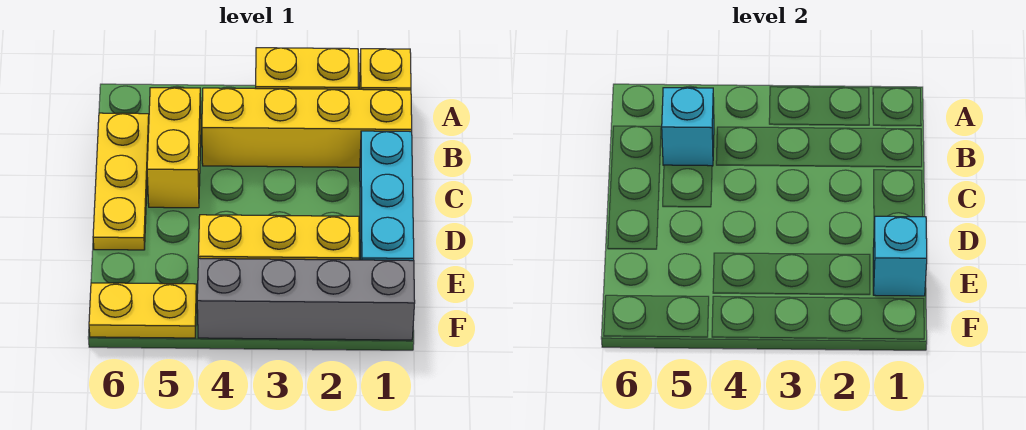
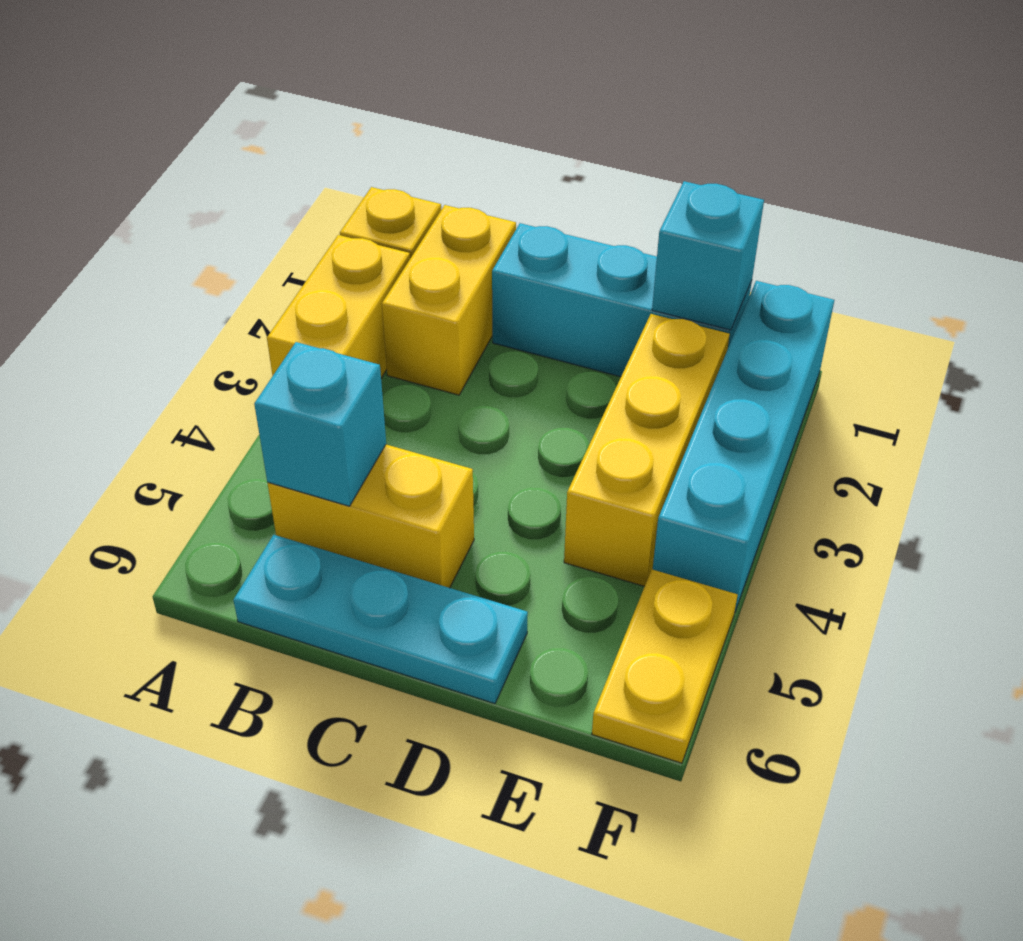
yellow 1x4 brick [202,88,412,167] -> yellow 1x2 brick [382,205,516,395]
yellow 1x3 plate [93,113,149,250] -> cyan 1x3 plate [233,535,528,704]
grey 1x4 brick [197,258,415,340] -> cyan 1x4 brick [653,281,834,613]

